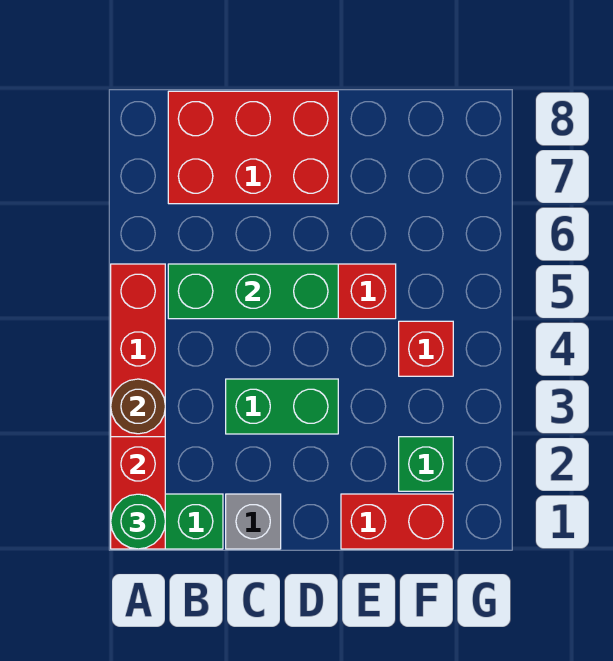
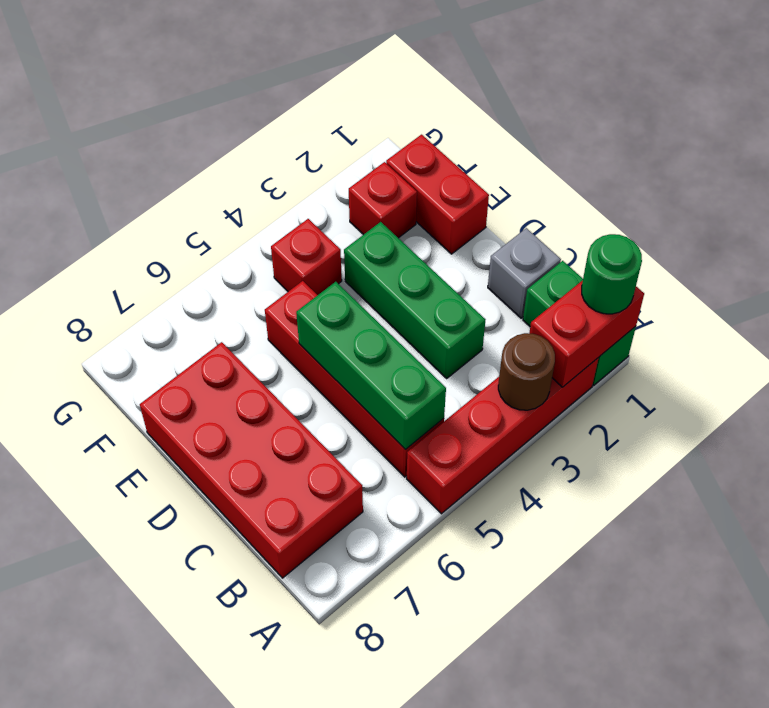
red 2x3 brick [168,91,338,204] -> red 2x4 brick [140,342,363,578]
green 1x2 brick [226,379,338,434] -> green 1x3 brick [344,222,485,378]
green 1x1 brick [399,437,453,491] -> red 1x1 brick [349,162,417,238]

